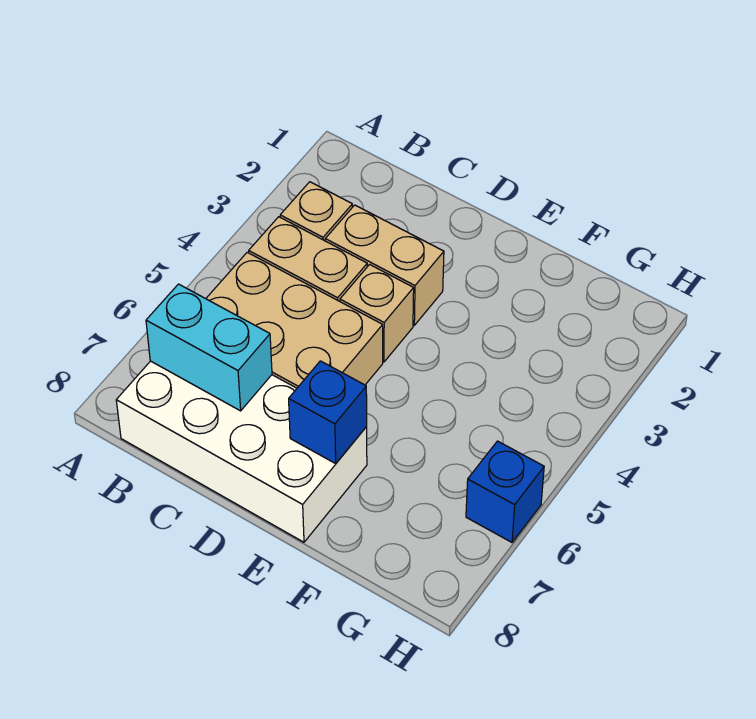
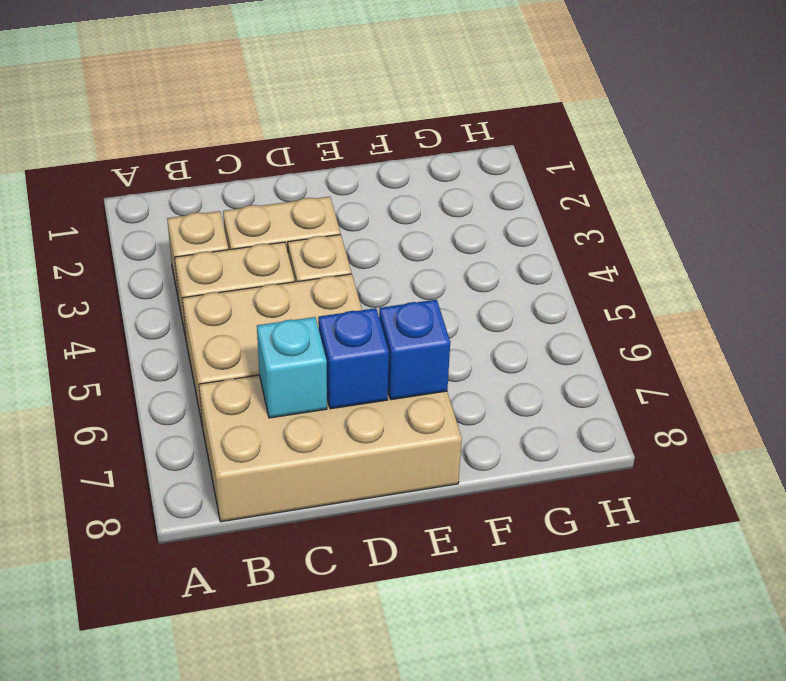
white 2x4 brick [116,361,367,542] -> tan 2x4 brick [199,375,462,522]
cyan 1x2 brick [146,284,272,411] -> cyan 1x1 brick [257,317,327,418]
blue 1x1 brick [466,441,544,542] -> blue 1x1 brick moved to [318,308,389,409]

